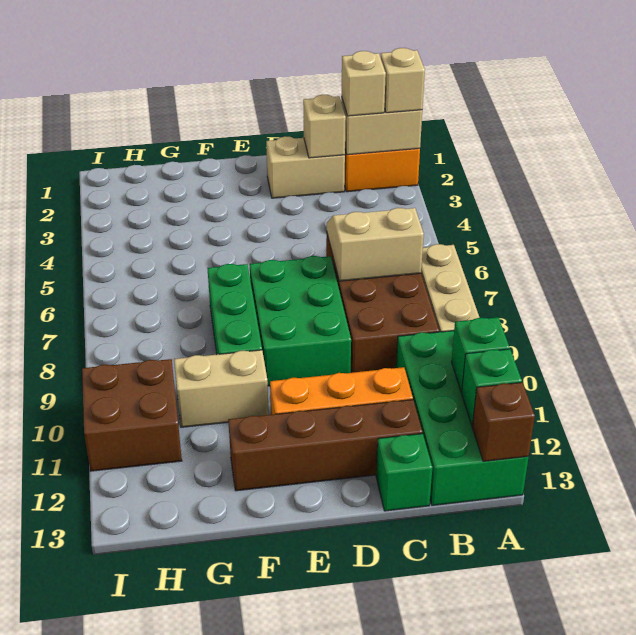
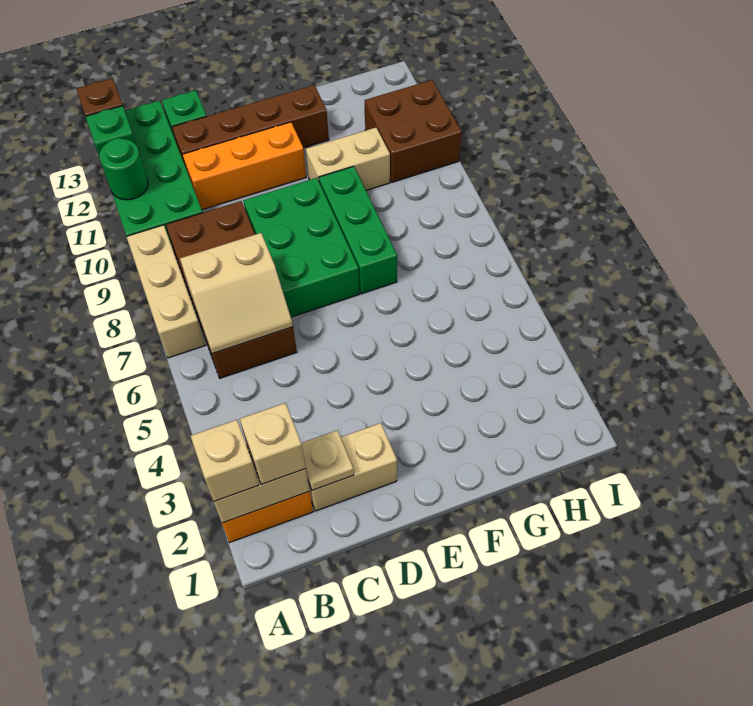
green 1x1 brick [451,317,510,392] -> green 1x1 round brick [99,138,148,200]
tan 1x1 brick [303,95,346,158] -> tan 1x1 plate [301,430,354,490]

